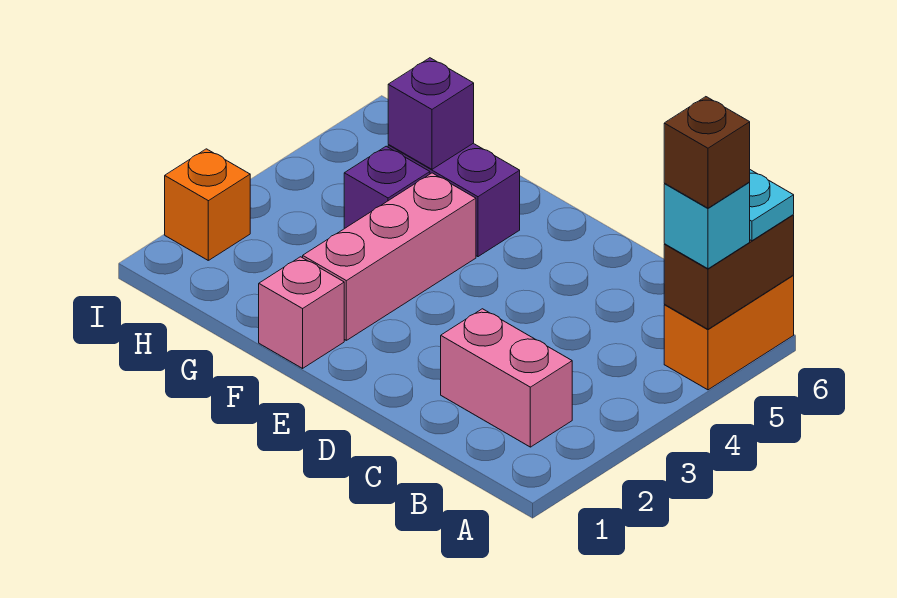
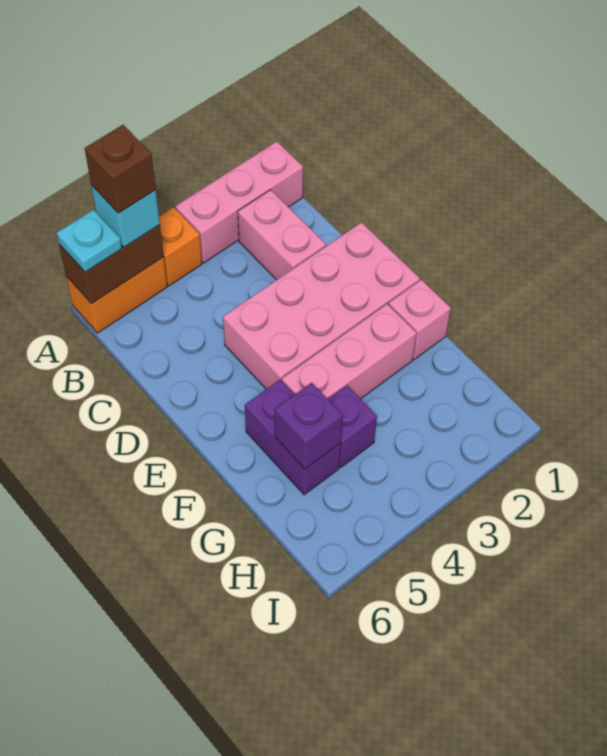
none -> pink 1x3 brick [175,141,303,263]
none -> pink 2x4 brick [223,223,420,389]
orange 1x1 brick [165,149,250,260] -> orange 1x1 brick moved to [159,207,202,286]

